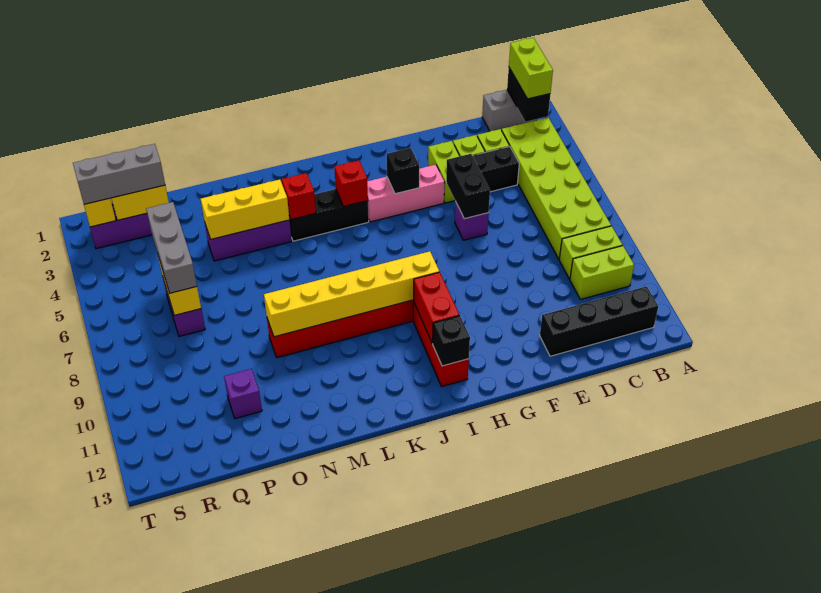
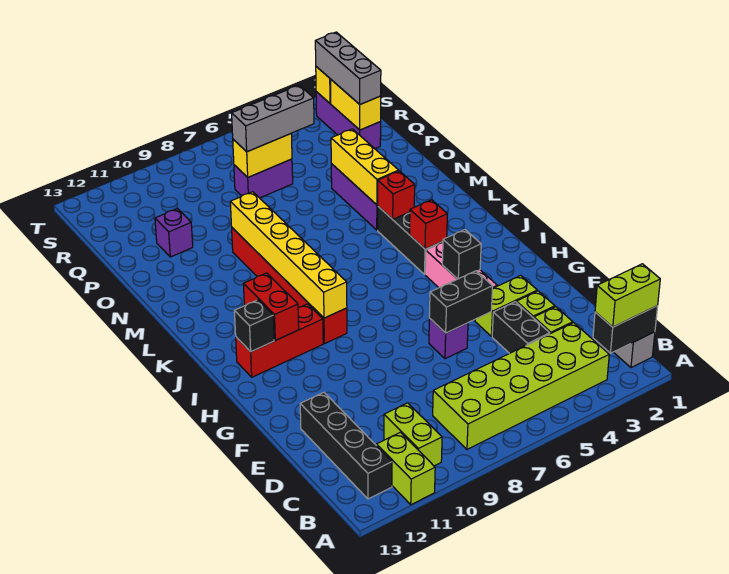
lime 1x2 brick [559,226,623,279] -> lime 1x2 brick moved to [377,432,435,505]
red 1x2 brick [414,272,460,343] -> red 1x2 brick turned to [243,273,299,340]

